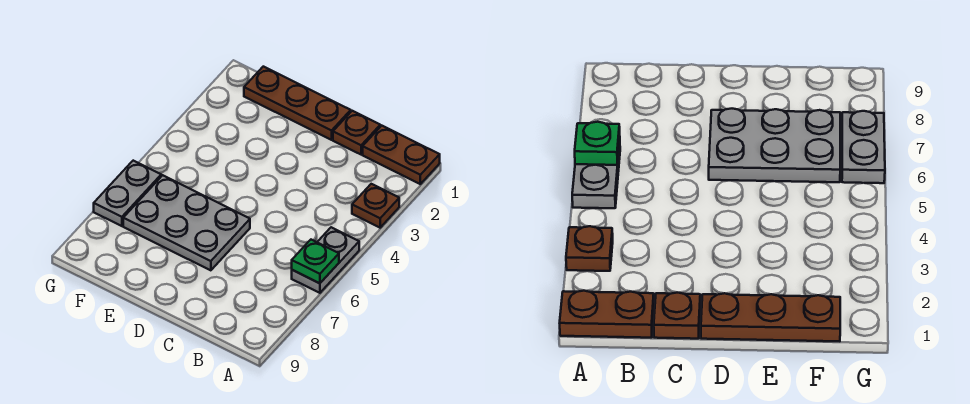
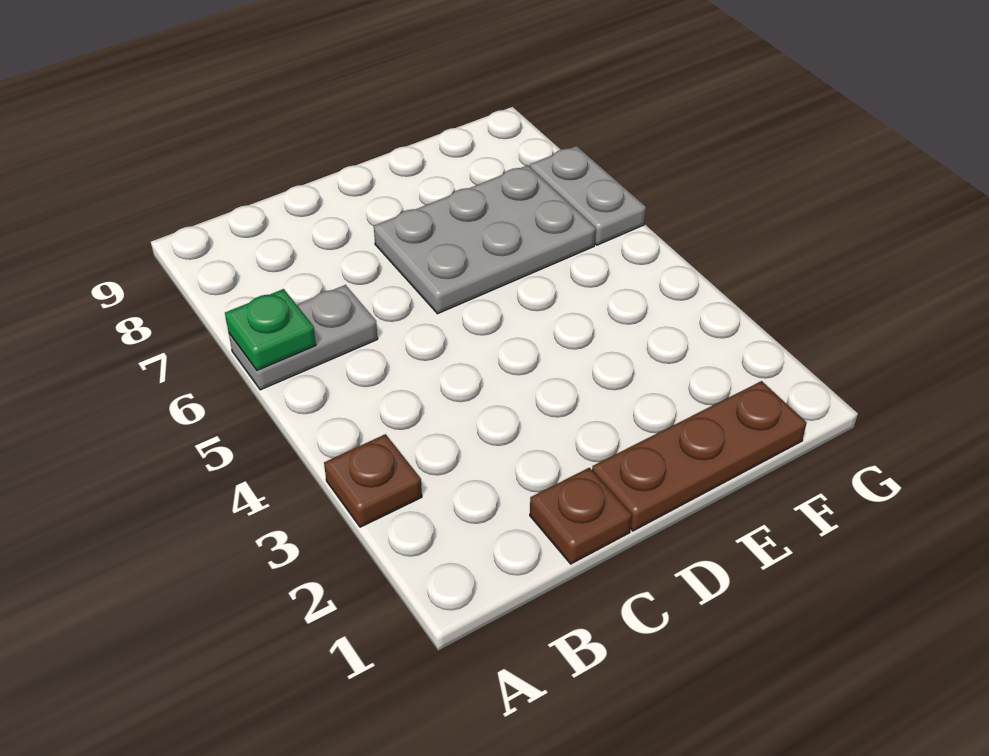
brown 1x2 plate [363,126,440,184] -> none
grey 1x2 plate [292,227,359,293] -> grey 1x2 plate turned to [229,285,378,390]

